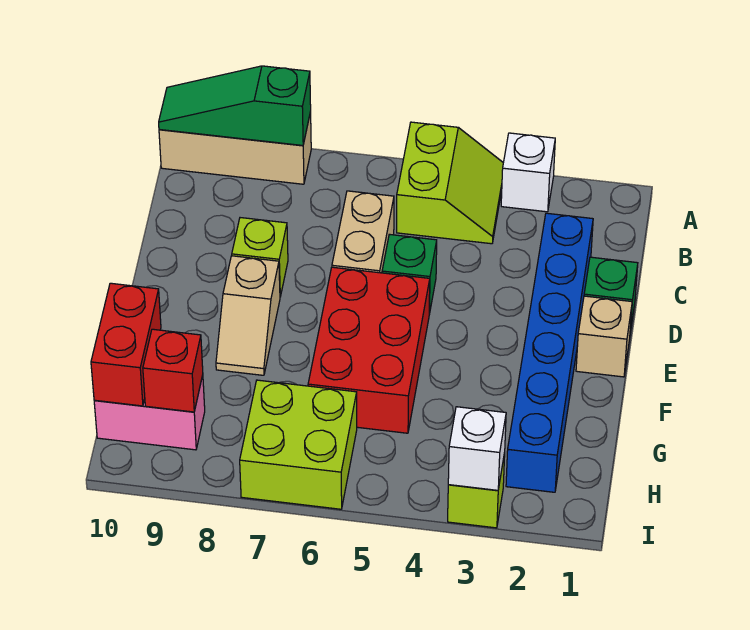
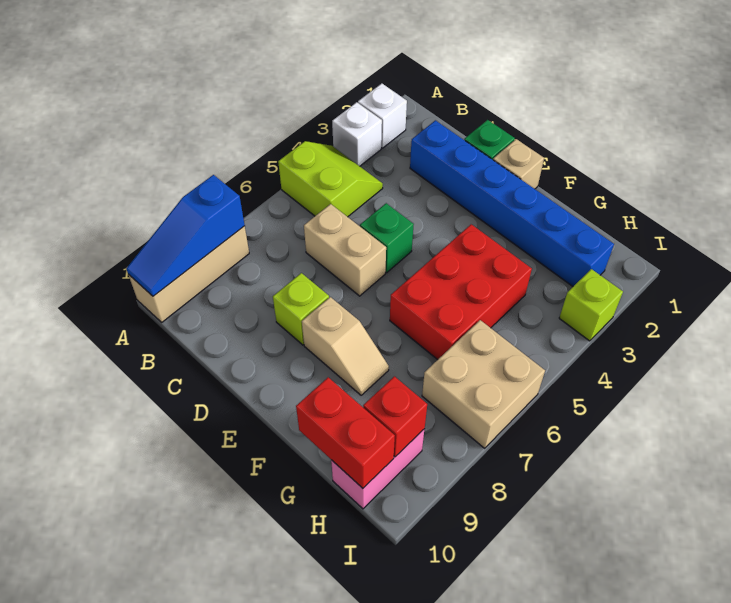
green 1x3 slope [159,66,311,145] -> blue 1x3 slope [126,175,245,296]
red 2x3 brick [308,267,430,433] -> red 2x3 brick turned to [390,224,532,360]
lime 2x2 brick [240,380,357,509] -> tan 2x2 brick [422,320,545,448]
white 1x1 brick [448,407,506,490] -> white 1x1 brick moved to [358,84,407,148]

